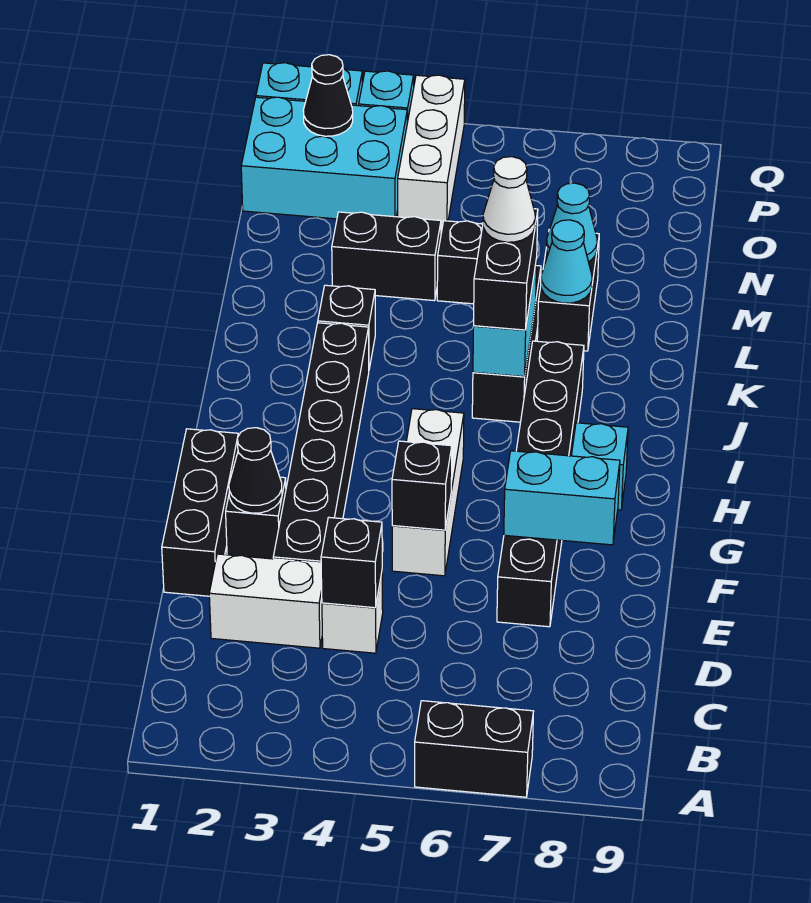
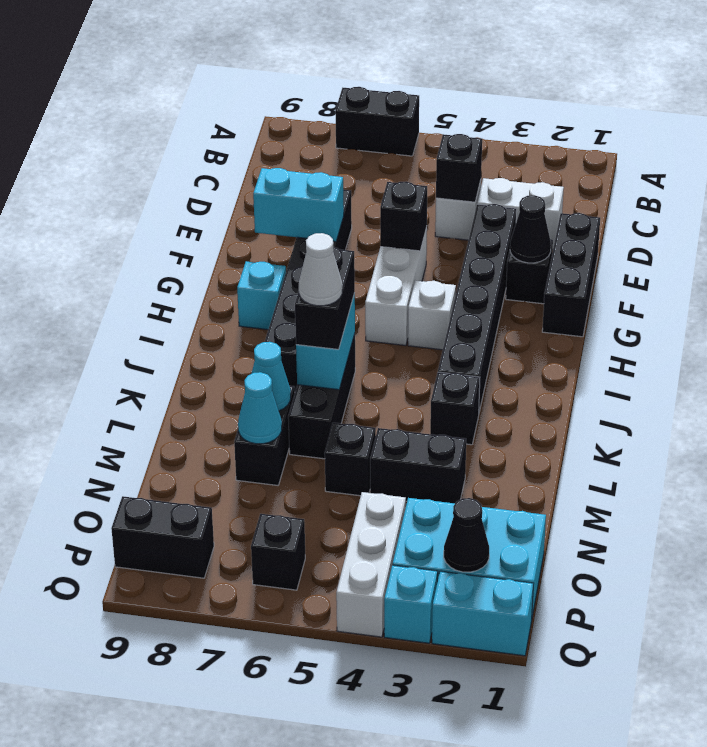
none -> white 1x1 brick [408,281,456,350]
none -> black 1x1 brick [251,514,305,590]
none -> black 1x2 brick [111,496,214,578]

